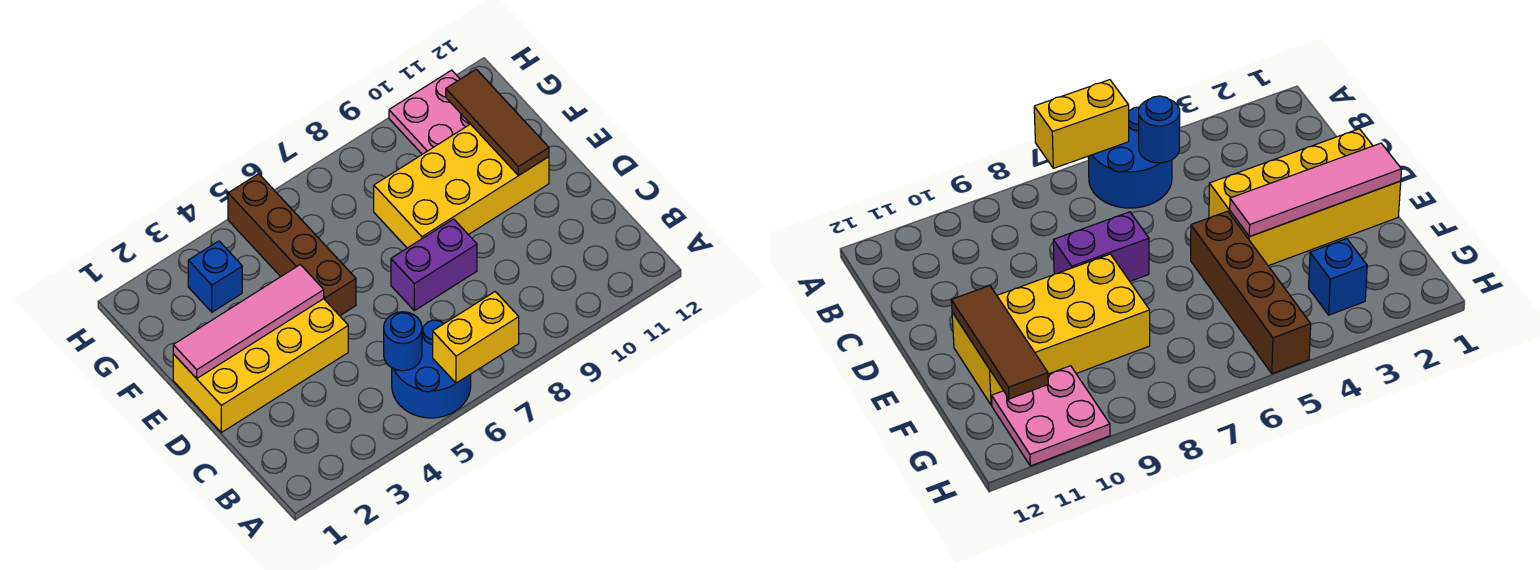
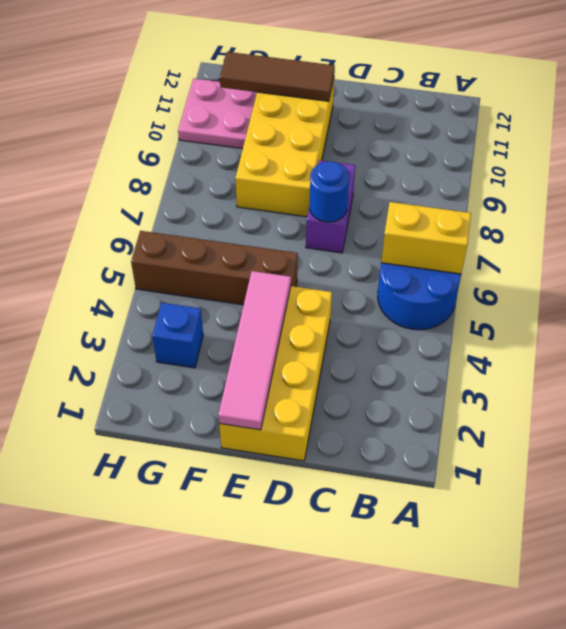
yellow 1x2 brick [433,292,519,383] -> yellow 1x2 brick turned to [381,202,471,274]
blue 1x1 round brick [384,312,422,371] -> blue 1x1 round brick moved to [310,162,349,222]

